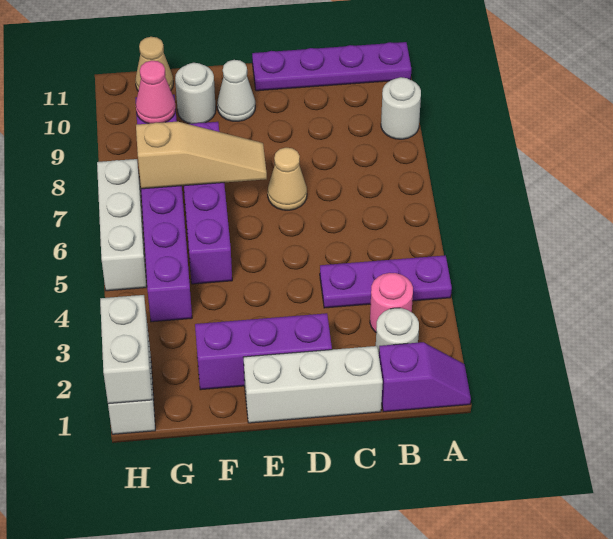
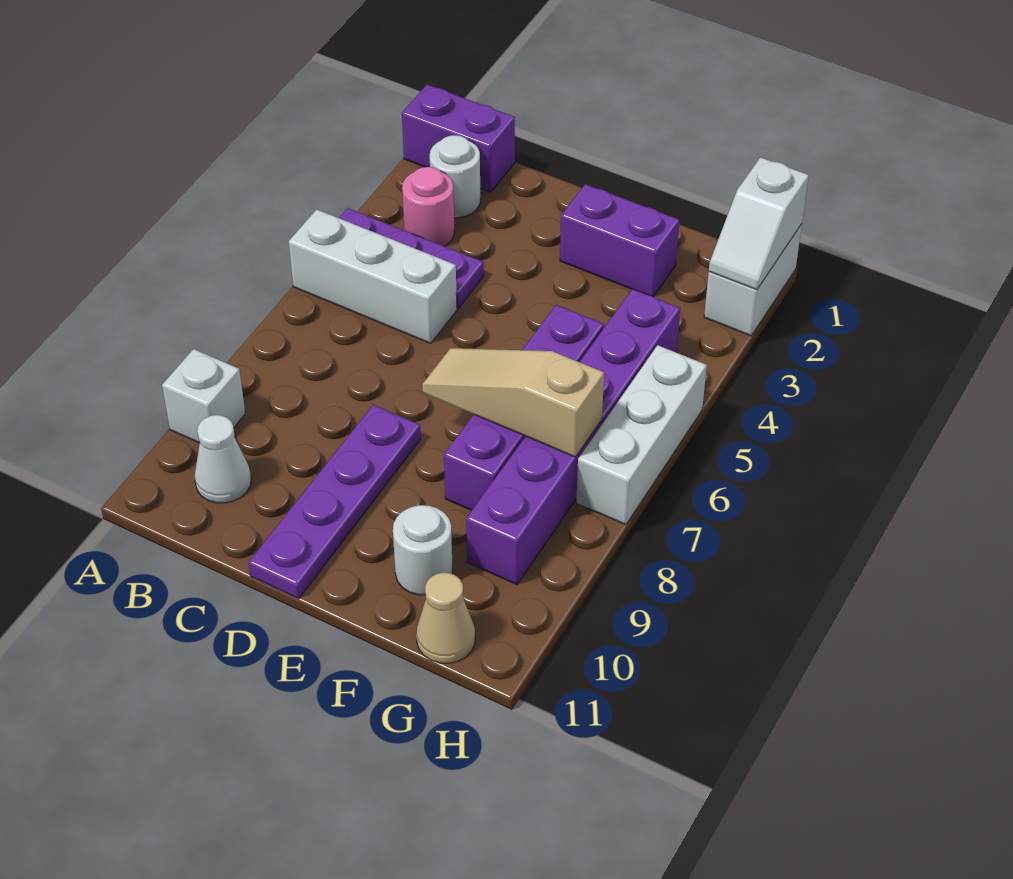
purple 1x2 slope [379,342,471,412] -> purple 1x2 brick [402,85,515,192]
white 1x1 round brick [381,77,421,139] -> white 1x1 brick [162,349,245,443]
purple 1x4 plate [252,42,411,91] -> purple 1x4 plate turned to [248,405,421,599]
white 1x3 brick [243,346,383,423] -> white 1x3 brick moved to [289,209,457,343]
purple 1x3 brick [195,313,332,390] -> purple 1x2 brick [560,184,679,297]
tan 1x1 cone [268,148,307,210] -> none
white 1x1 cone [217,60,255,121] -> white 1x1 cone moved to [195,415,251,503]
pink 1x1 cone [136,60,176,124] -> none
white 1x2 brick [100,295,152,404] -> white 1x2 slope [709,157,809,290]

